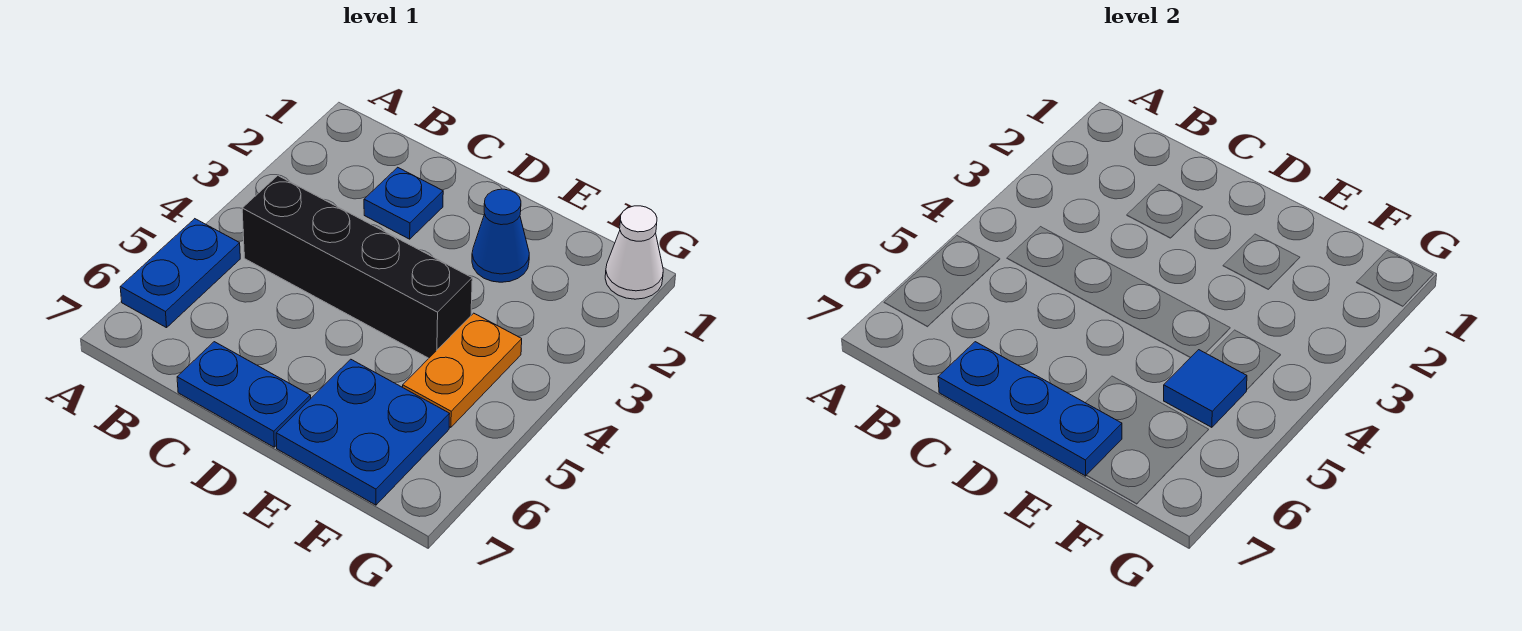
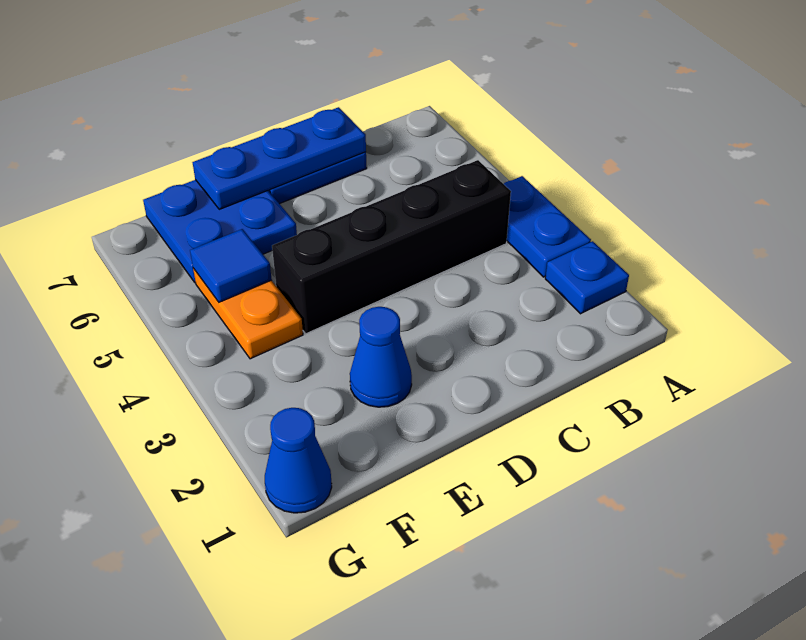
blue 1x2 plate [120,219,240,328] -> blue 1x2 plate moved to [504,176,591,277]
blue 1x1 plate [364,167,443,239] -> blue 1x1 plate moved to [545,241,629,314]
white 1x1 cone [605,206,663,299] -> blue 1x1 cone [265,408,332,513]

